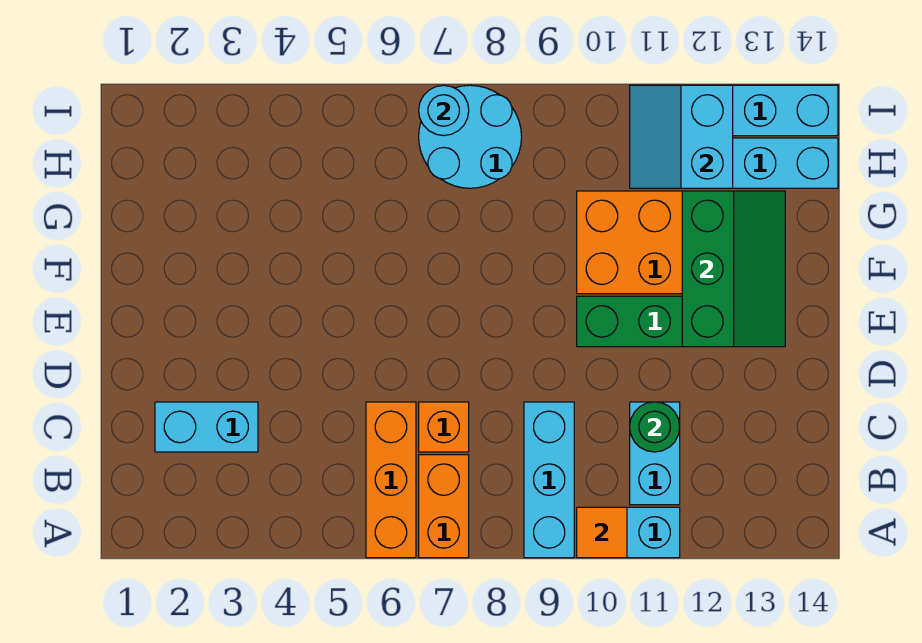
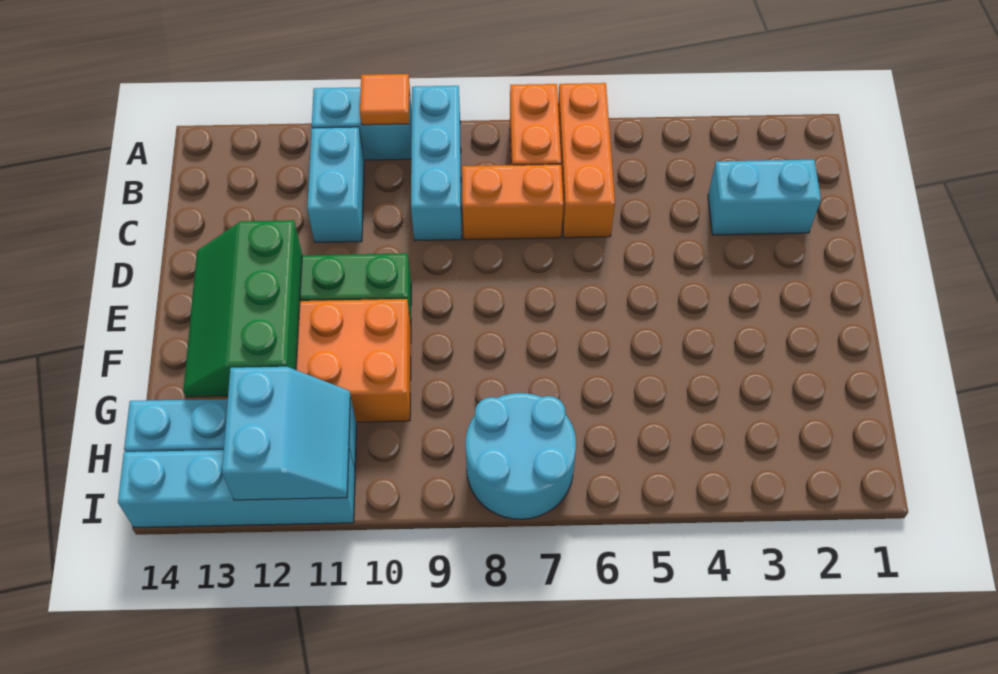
orange 1x1 brick [419,402,469,452] -> orange 1x2 brick [462,164,563,240]
green 1x1 round brick [630,402,680,452] -> none
cyan 1x1 round brick [419,85,469,136] -> none

